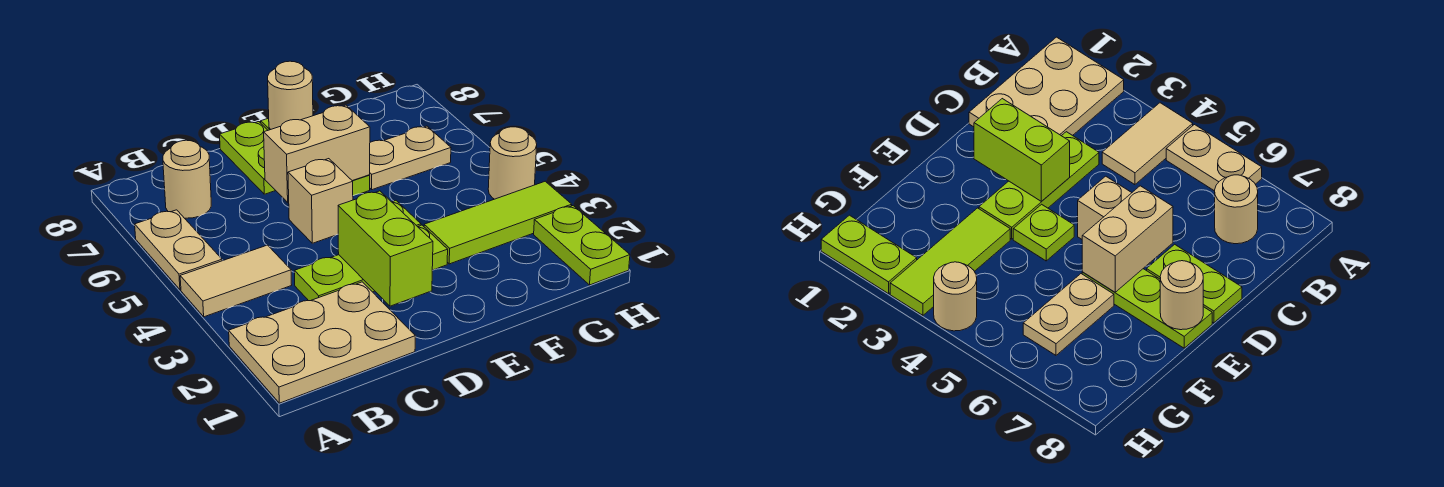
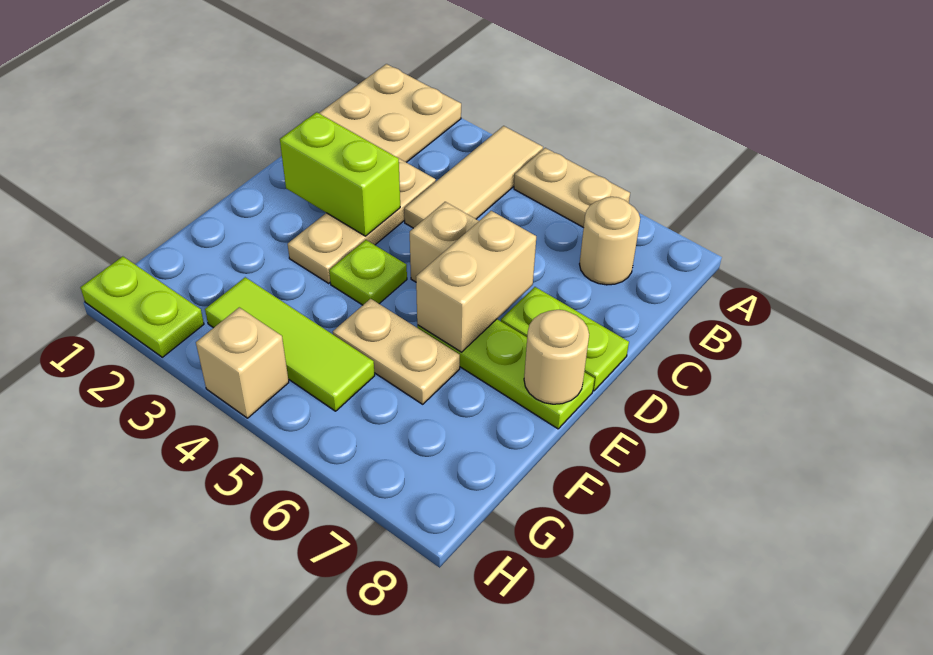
tan 1x2 tile [180,245,291,317] -> tan 1x3 tile [404,126,543,228]
lime 1x3 plate [295,225,448,301] -> tan 1x3 plate [288,159,436,283]
lime 1x3 tile [424,181,572,264] -> lime 1x3 tile turned to [205,277,375,411]
tan 1x2 plate [370,126,451,190] -> tan 1x2 plate turned to [333,299,460,404]
tan 1x1 round brick [488,127,537,199] -> tan 1x1 brick [196,307,289,418]

